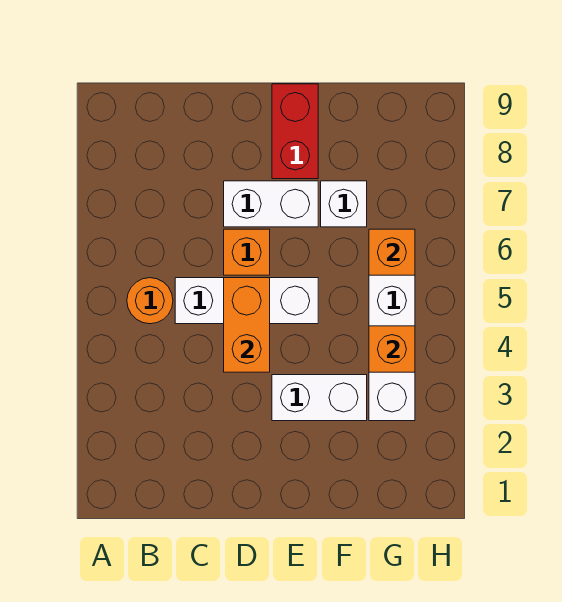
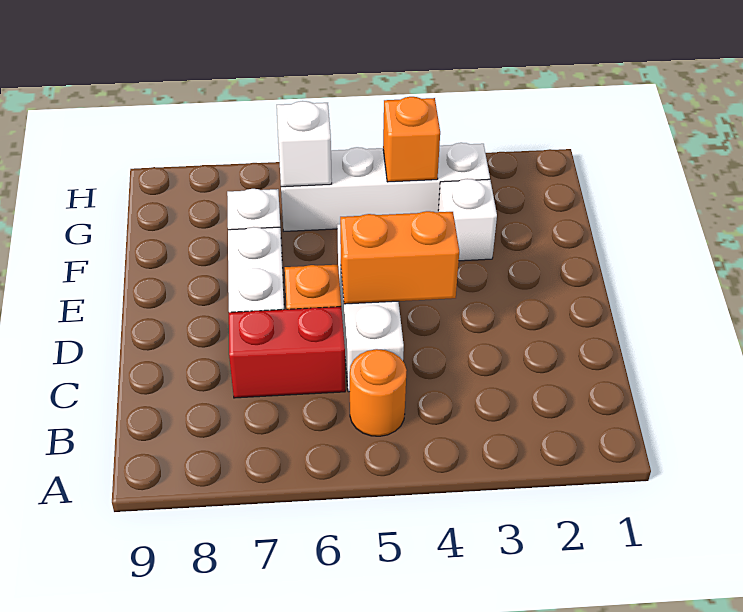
white 1x2 brick [272,375,367,421] -> white 1x1 brick [438,179,497,261]
red 1x2 brick [272,84,318,179] -> red 1x2 brick moved to [229,307,345,398]
orange 1x1 brick [369,229,415,275] -> white 1x1 brick [277,101,332,187]

